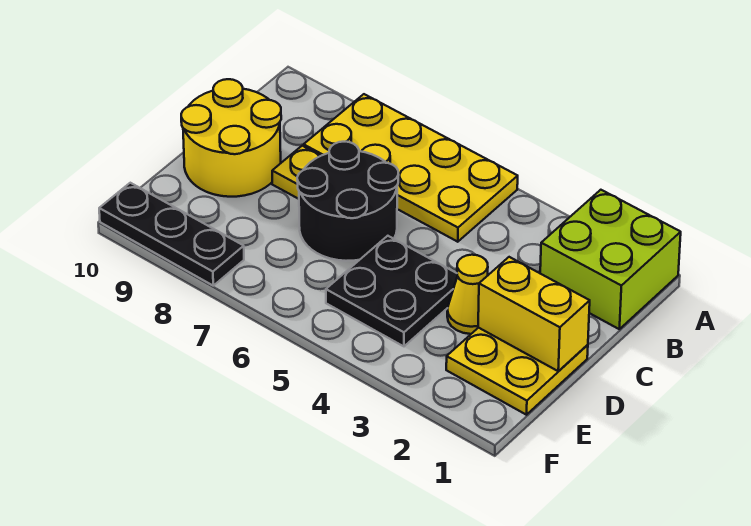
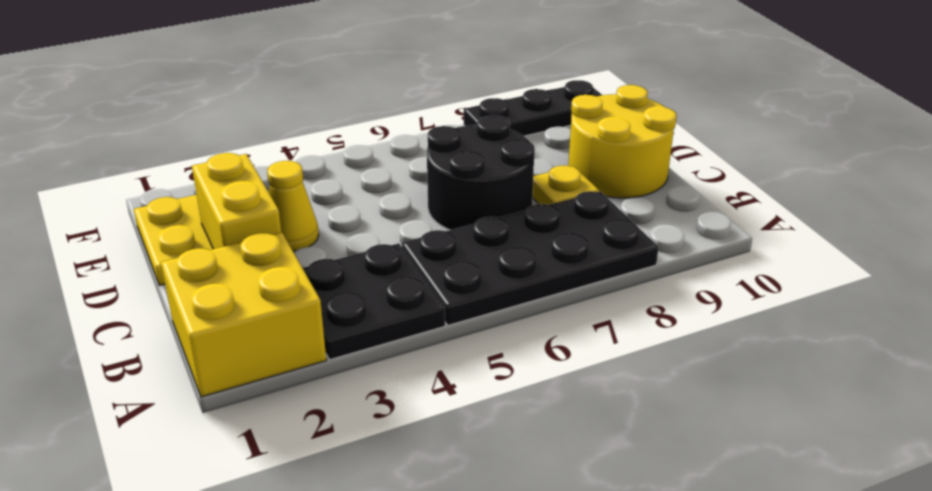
lime 2x2 brick [540,190,681,329] -> yellow 2x2 brick [161,232,326,397]
yellow 2x4 plate [304,94,518,242] -> black 2x4 plate [402,191,659,325]
yellow 1x2 brick [478,257,590,371] -> yellow 1x2 brick turned to [192,153,281,249]
black 2x2 plate [326,236,457,346] -> black 2x2 plate moved to [303,243,445,360]

